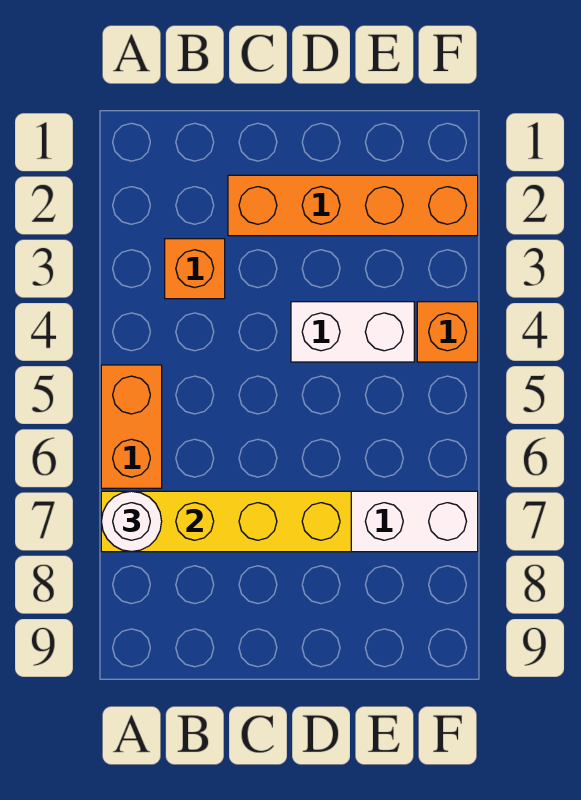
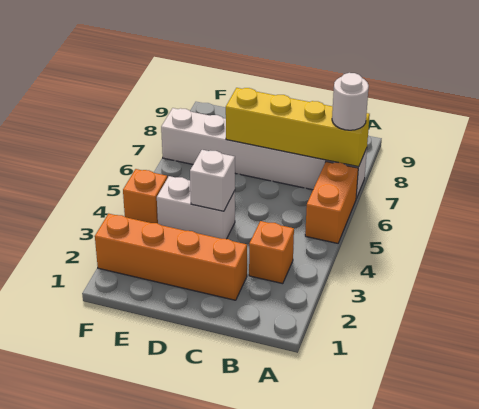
none -> white 1x1 brick [190,150,235,211]

